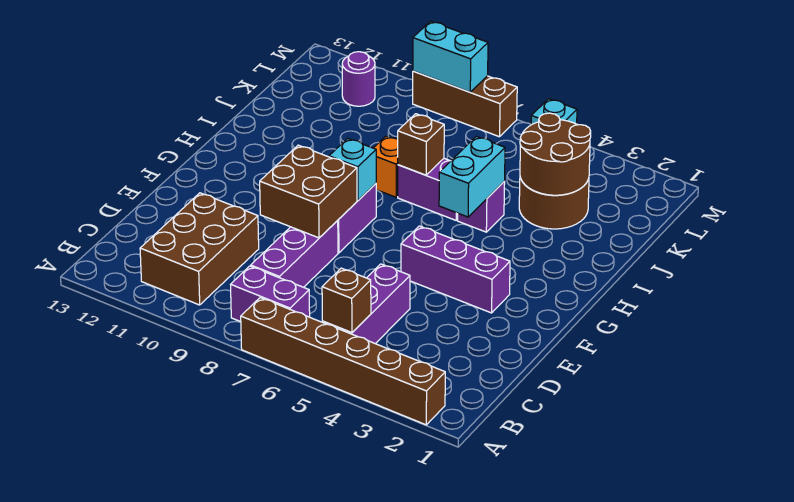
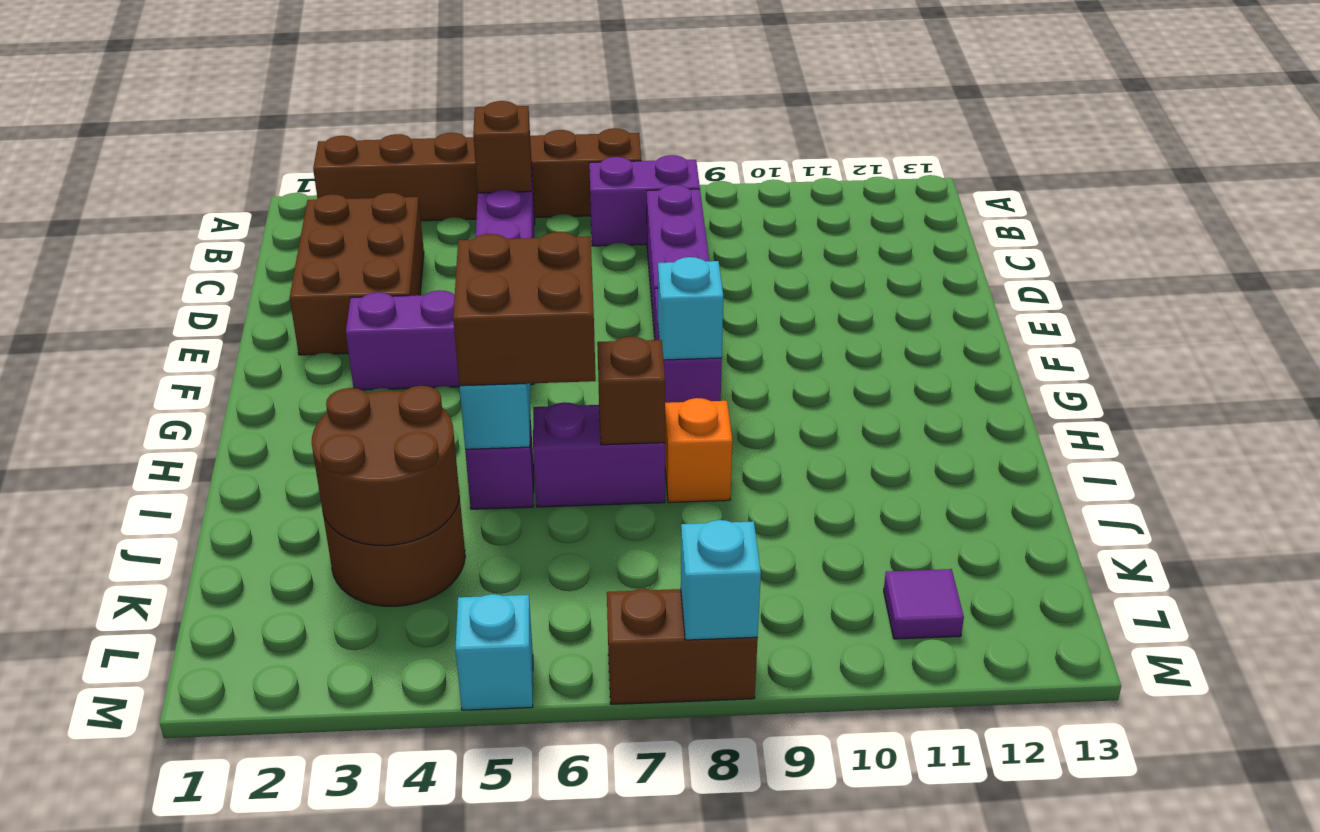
brown 2x3 brick [140,193,259,305] -> brown 2x3 brick moved to [290,193,424,355]
brown 2x2 brick [260,145,357,238] -> brown 2x2 brick moved to [453,232,596,386]
purple 1x1 round brick [342,52,375,106] -> purple 1x1 tile [884,569,964,639]
brown 1x3 brick [413,71,517,137] -> brown 1x2 brick [607,589,758,704]
cyan 1x2 brick [413,21,488,92] -> cyan 1x1 brick [681,520,761,640]

